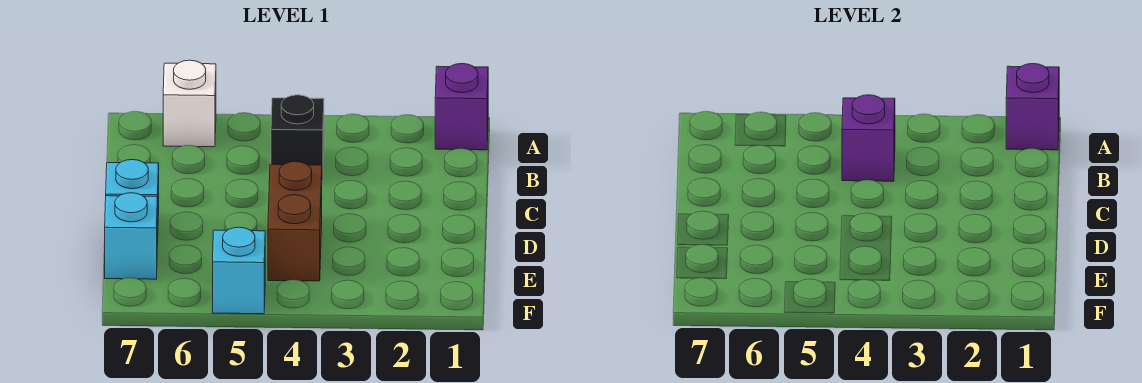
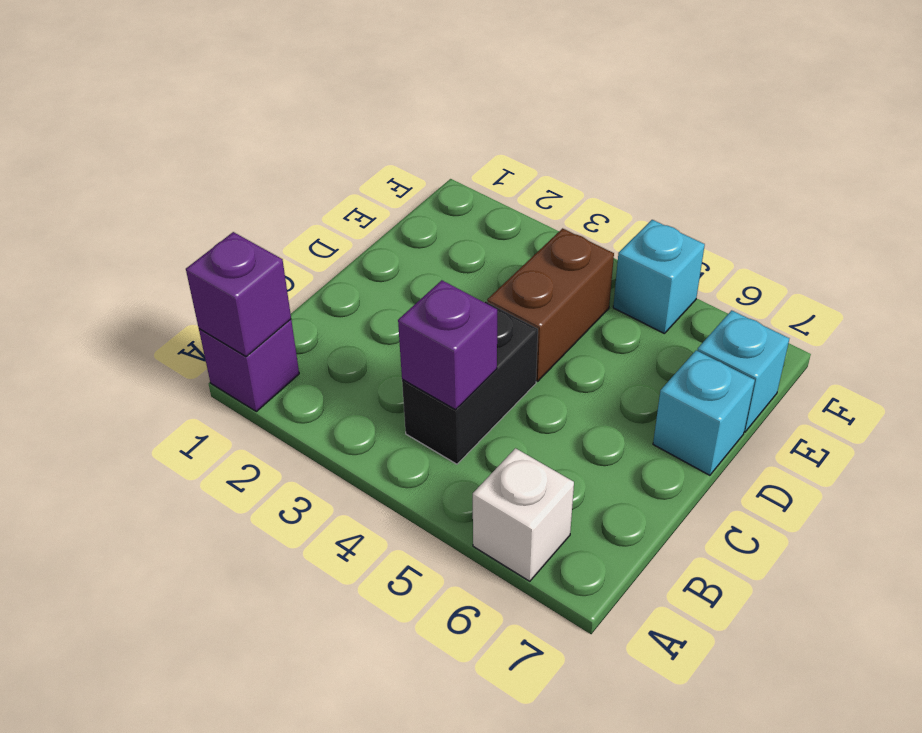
black 1x1 brick [271,95,324,181] -> black 1x2 brick [402,301,538,464]

